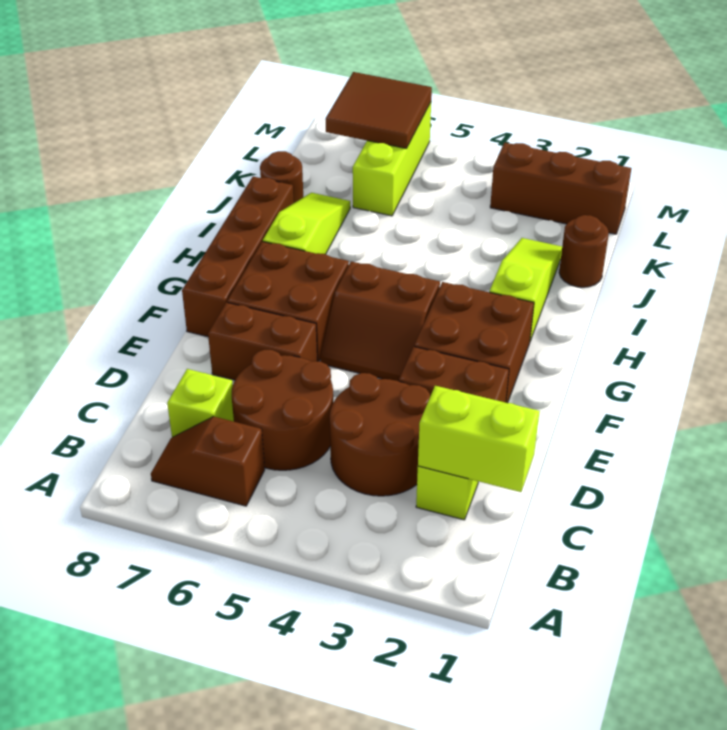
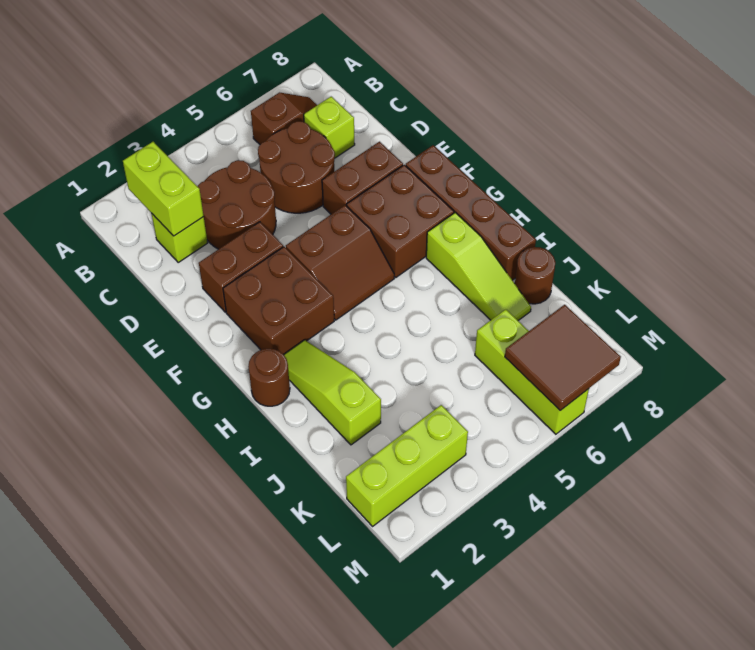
lime 1x2 brick [418,386,539,492] -> lime 1x2 brick turned to [123,142,204,236]
brown 2x2 slope [320,262,440,381] -> brown 2x2 slope turned to [286,205,394,320]
lime 1x3 slope [490,238,562,341] -> lime 1x3 slope turned to [284,340,381,445]
brown 1x1 round brick [559,215,609,287] -> brown 1x1 round brick moved to [248,349,290,406]
brown 1x3 brick [490,143,631,234] -> lime 1x3 brick [346,405,468,526]

